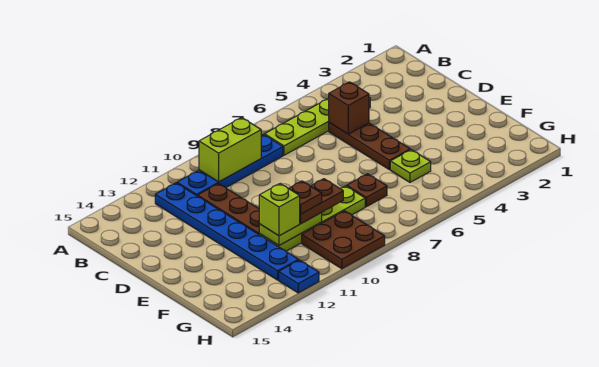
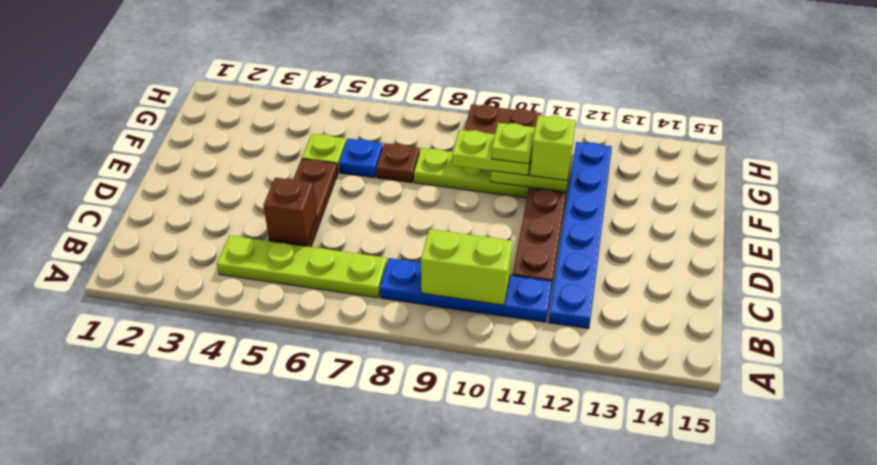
brown 1x2 plate [300,179,343,224] -> lime 1x2 plate [452,130,532,175]
brown 1x1 plate [289,181,322,214] -> lime 1x1 plate [492,123,535,164]
blue 1x1 plate [279,260,319,293] -> blue 1x1 plate moved to [339,139,383,178]

